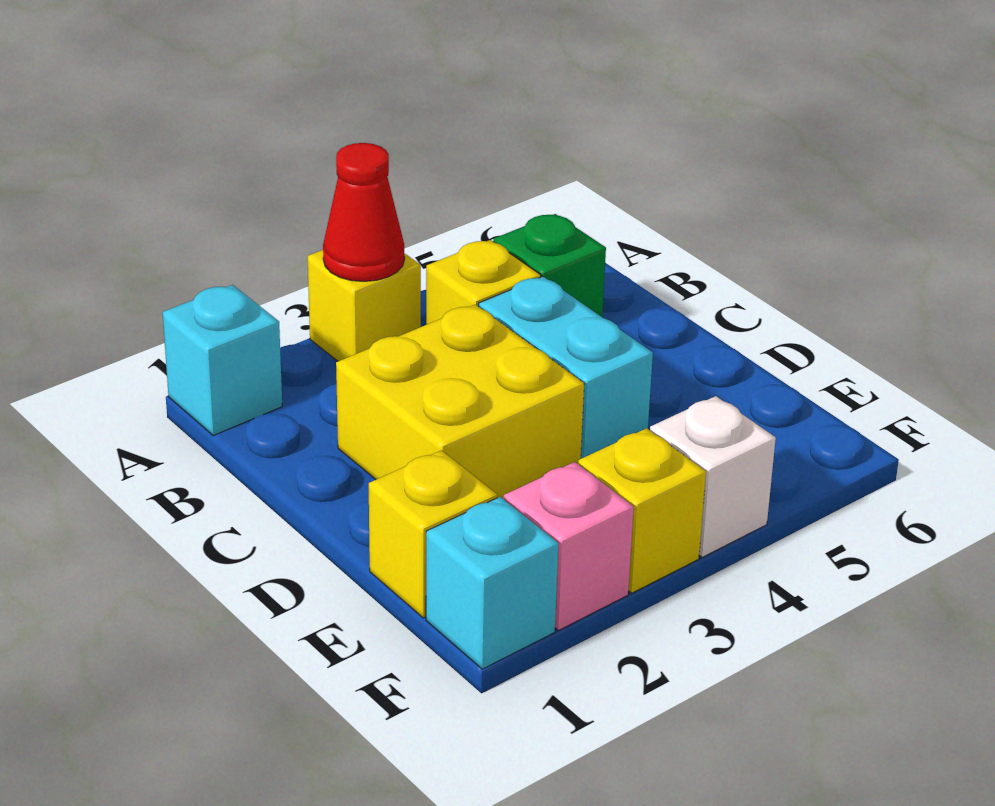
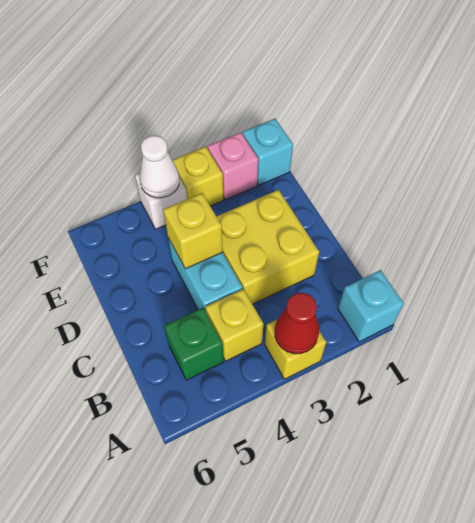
yellow 1x1 brick [369,450,497,618] -> yellow 1x1 brick moved to [163,193,223,269]
none -> white 1x1 cone [140,135,179,198]

